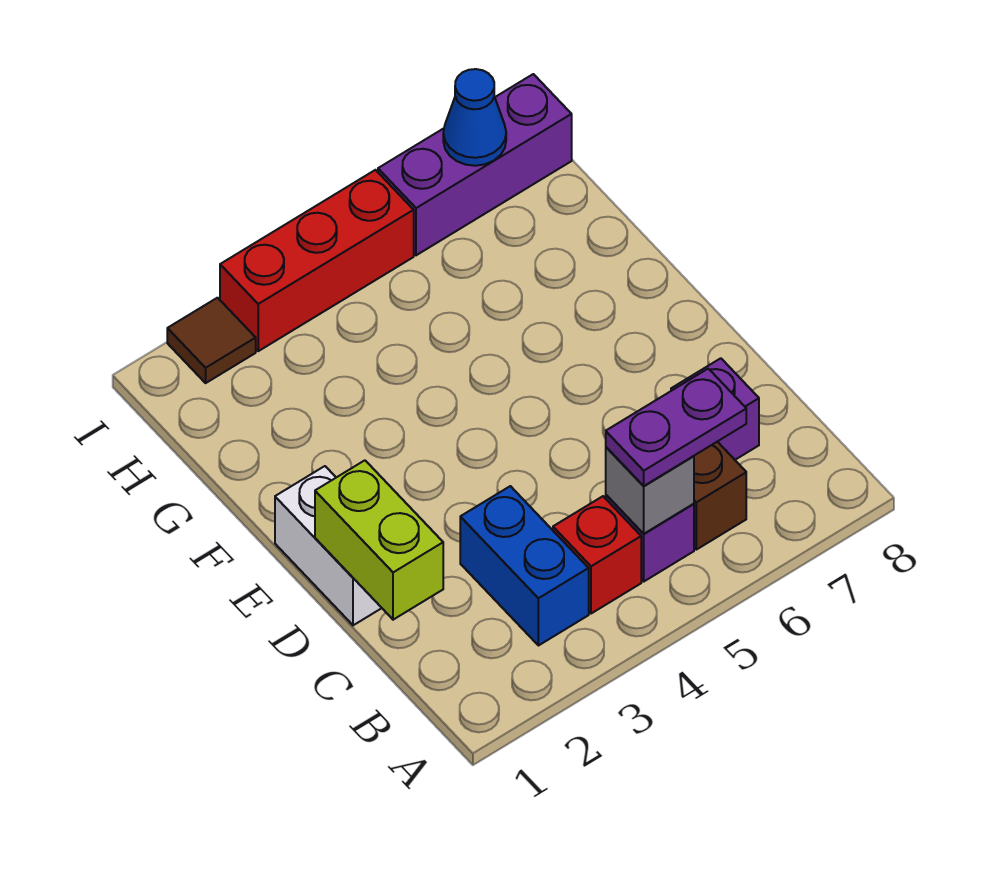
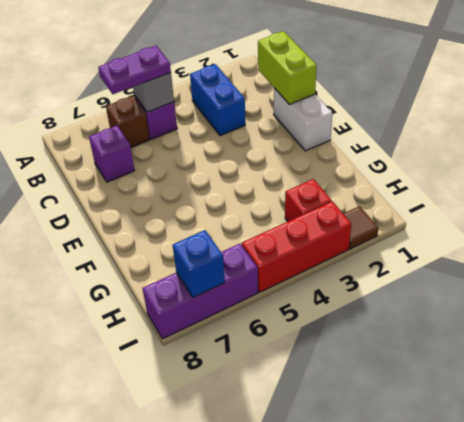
red 1x1 brick [553,496,641,614] -> red 1x1 brick moved to [285,179,332,221]
blue 1x1 cone [443,69,506,166] -> blue 1x1 brick [173,230,225,297]

